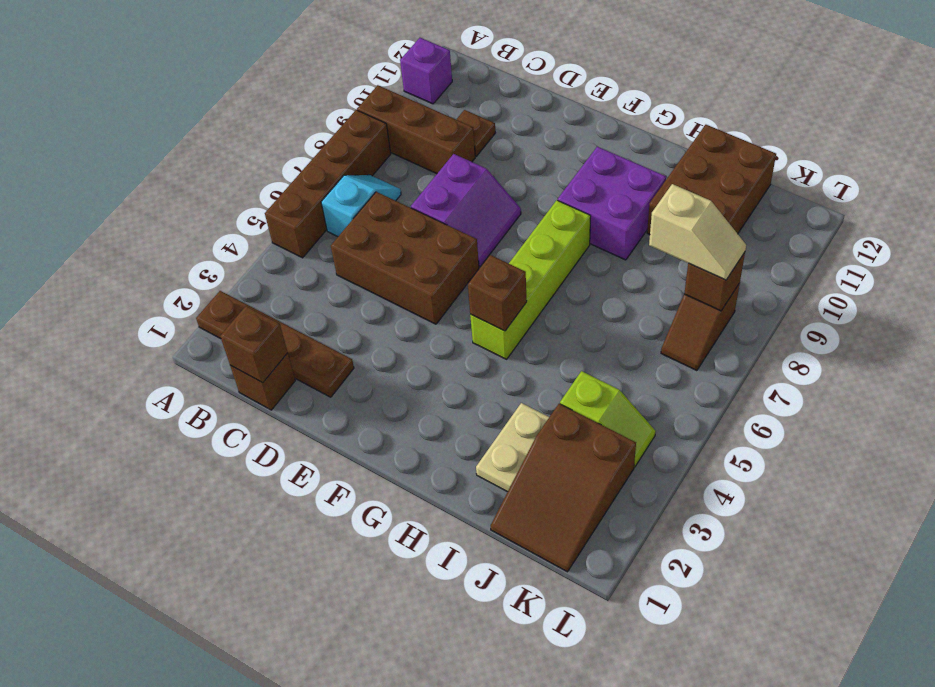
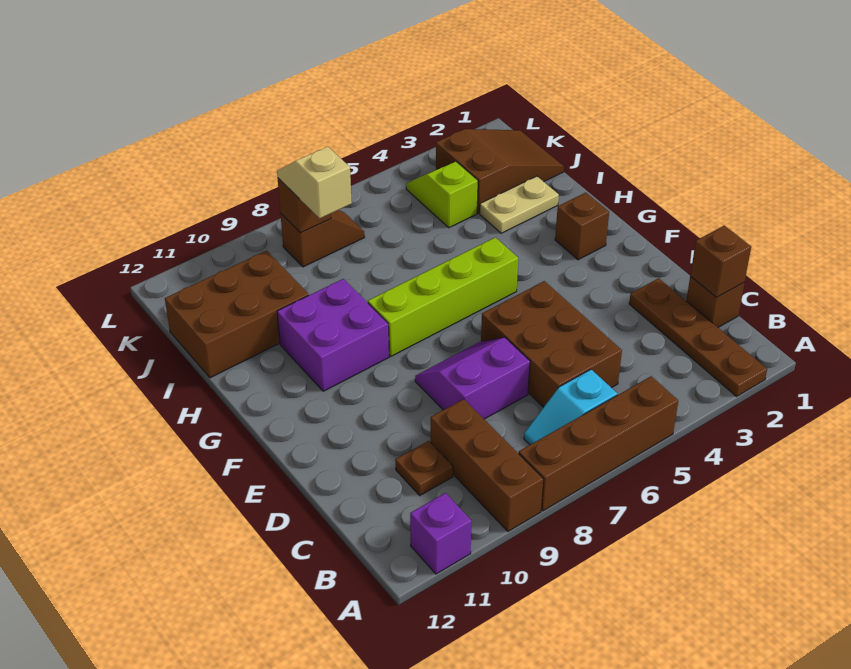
brown 1x1 brick [468,255,527,331] -> brown 1x1 brick moved to [555,193,609,260]

